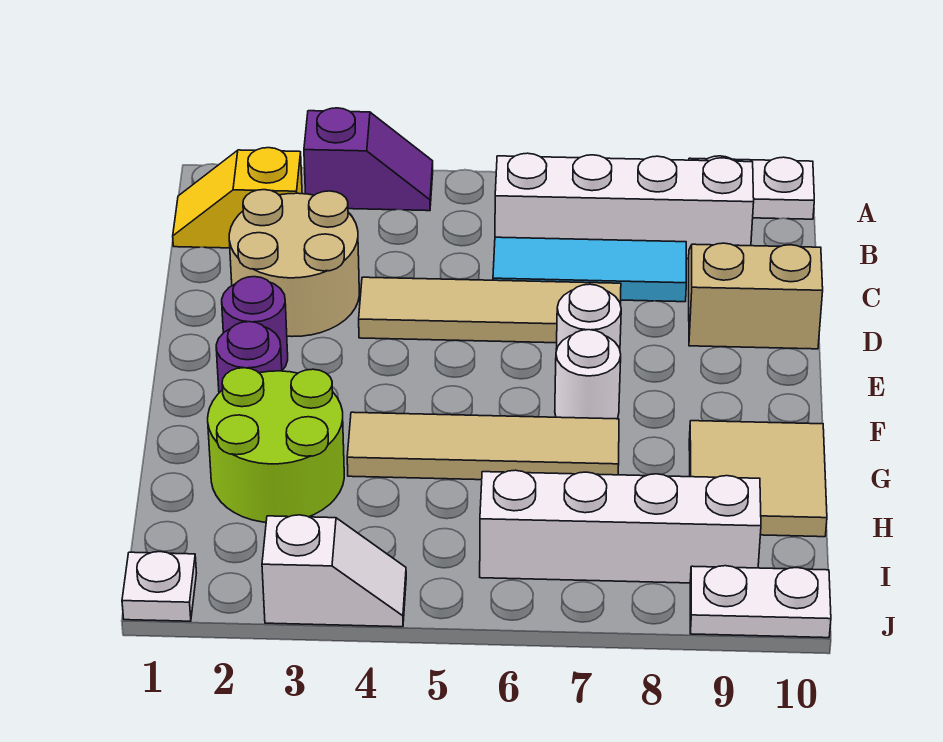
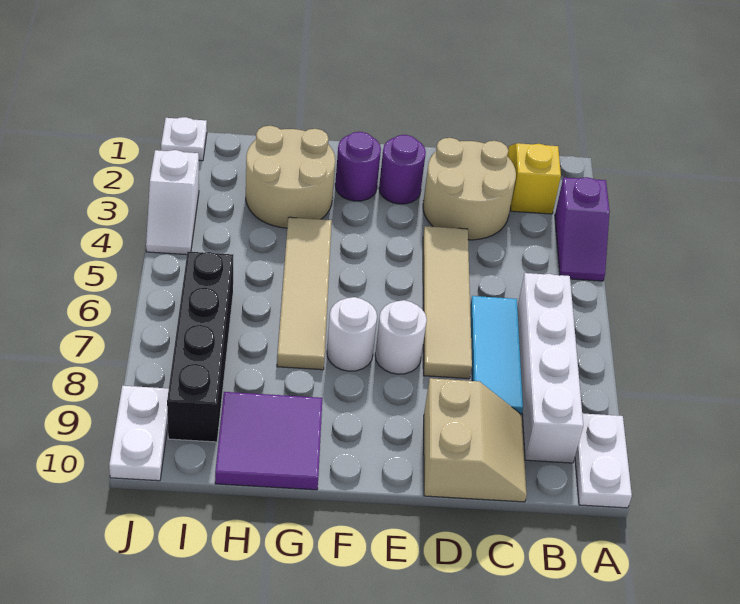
lime 2x2 round brick [208,368,344,522] -> tan 2x2 round brick [246,126,335,228]
tan 2x2 tile [689,421,827,537] -> purple 2x2 tile [215,392,322,490]
white 1x4 brick [480,470,761,583] -> black 1x4 brick [167,252,233,442]

